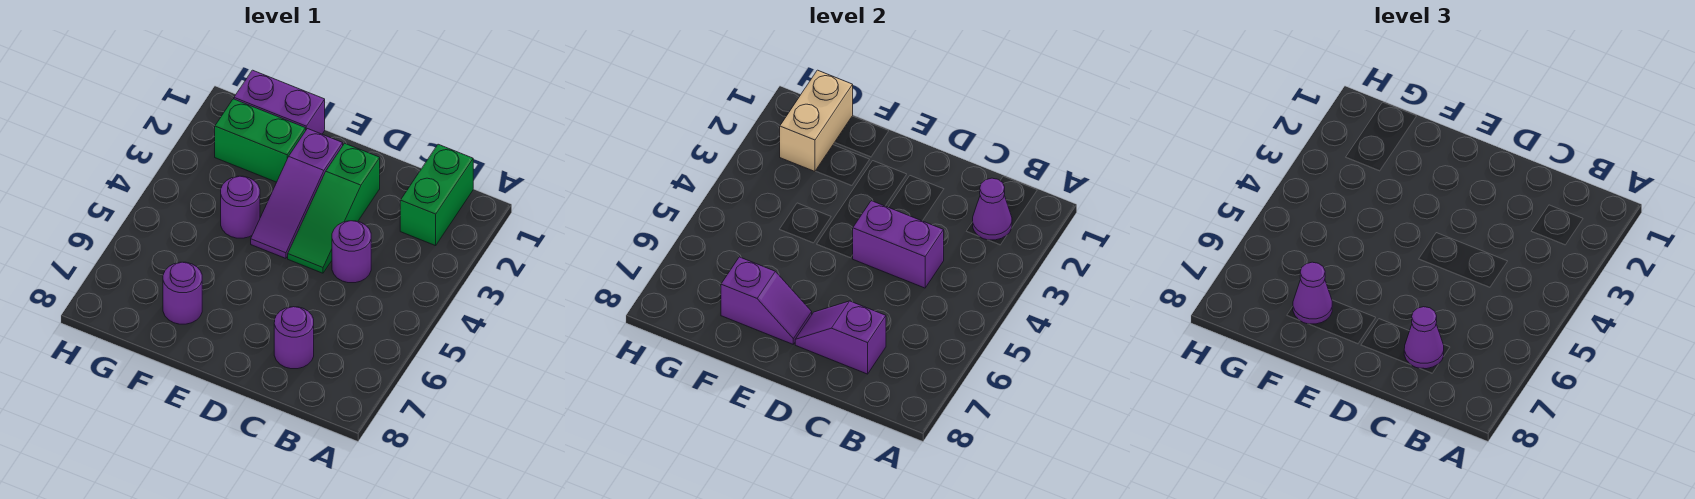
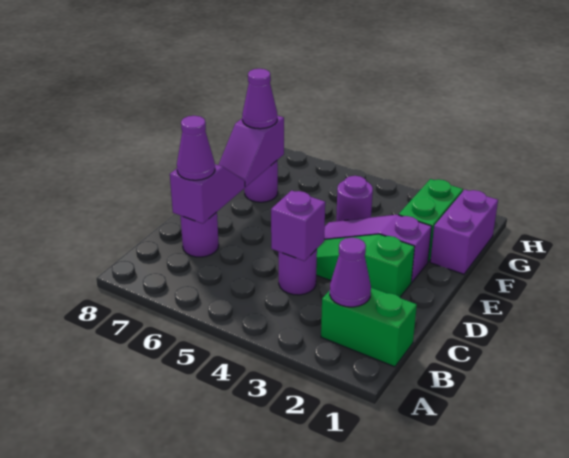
purple 1x2 brick [853,201,944,288] -> purple 1x1 brick [271,190,325,261]
tan 1x2 brick [780,70,853,171] -> none

